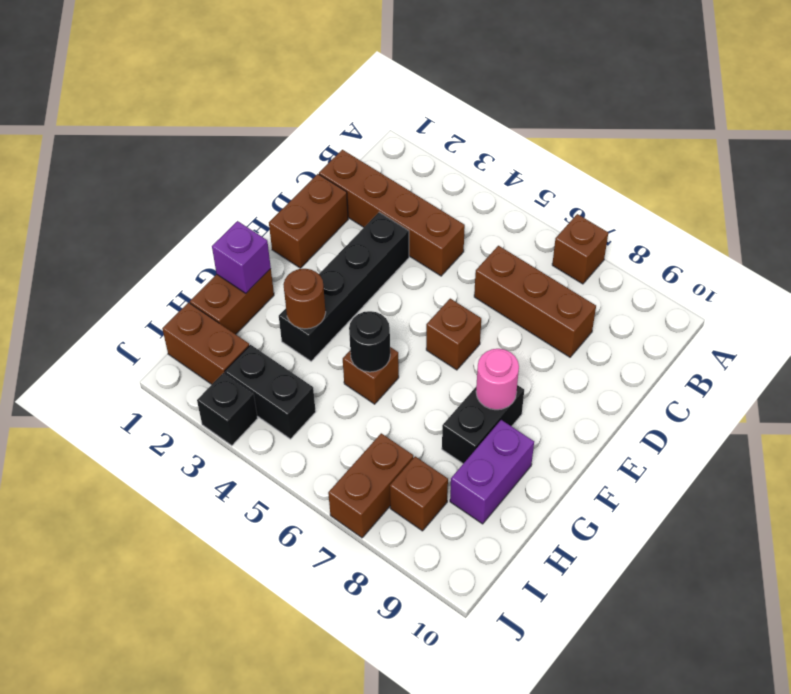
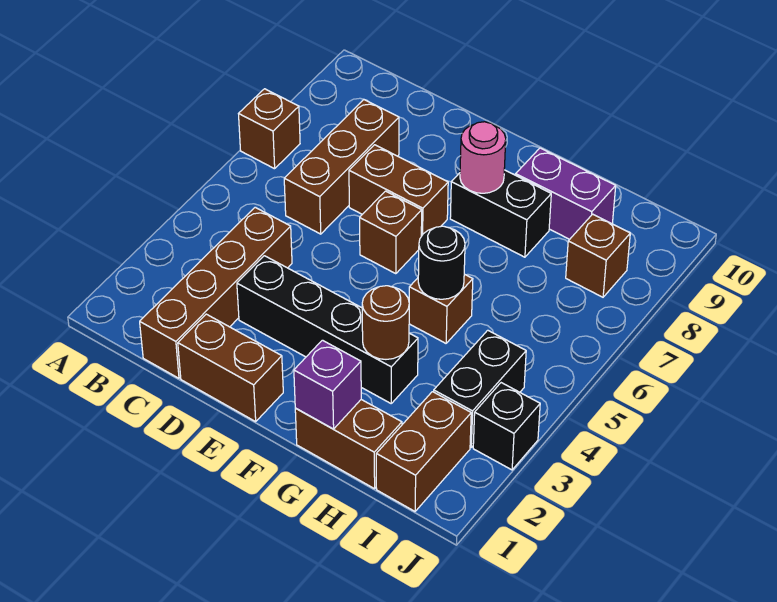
brown 1x2 brick [328,433,413,538] -> brown 1x2 brick moved to [349,145,448,236]

